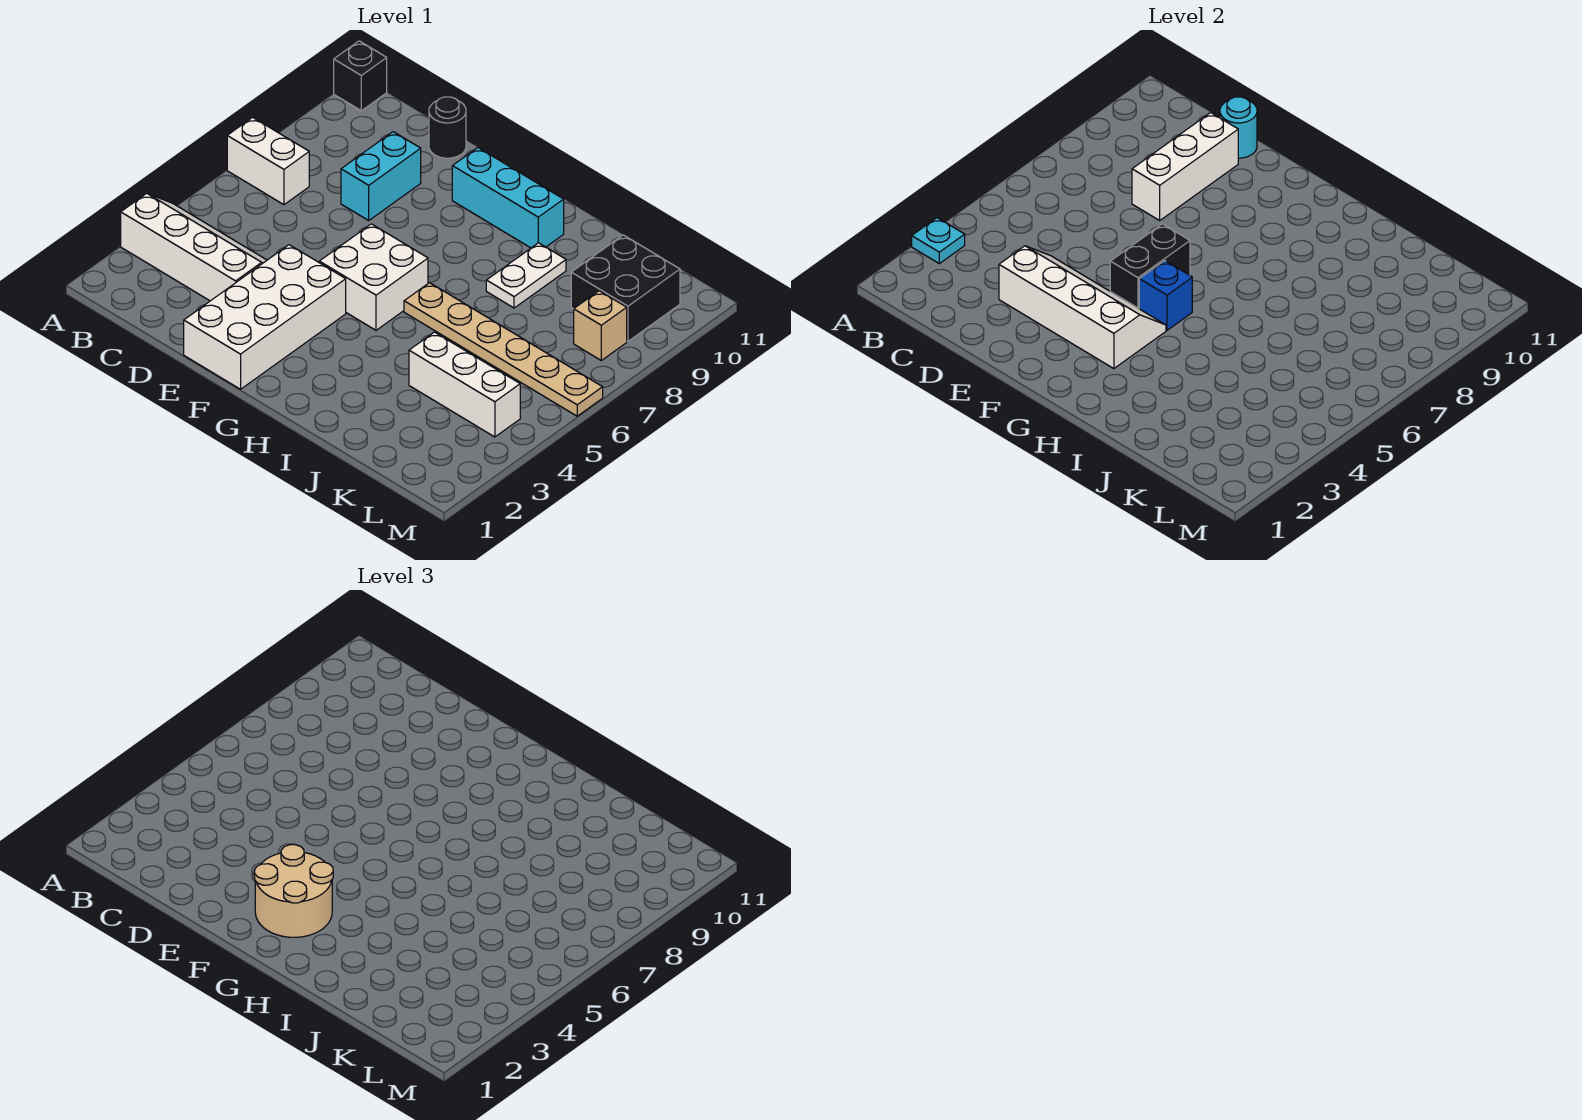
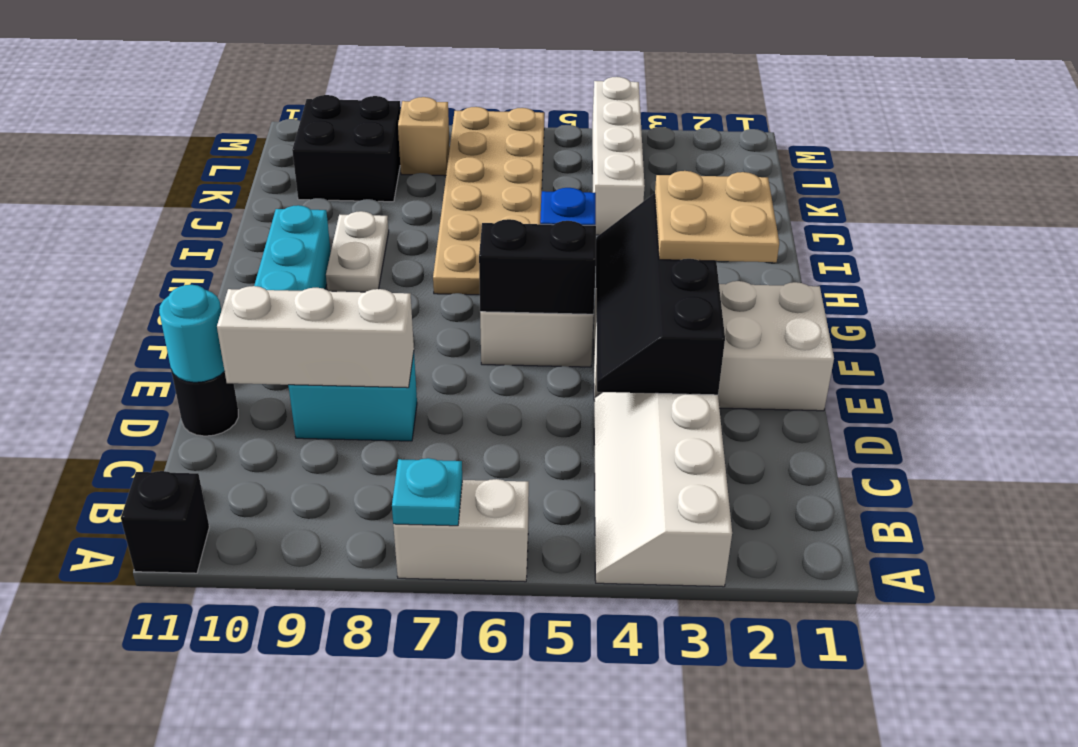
cyan 1x1 plate [912,218,965,264] -> cyan 1x1 plate moved to [392,458,462,526]
white 1x2 brick [227,117,309,205] -> white 1x2 brick turned to [393,479,529,582]
white 2x4 slope [999,246,1166,369] -> black 2x4 slope [596,194,725,395]
tan 2x2 round brick [254,845,333,937] -> tan 2x2 plate [655,171,779,262]
tan 1x6 plate [404,283,603,416] -> tan 2x6 plate [433,107,544,295]
white 1x2 plate [486,243,566,308] -> white 1x2 plate turned to [326,211,389,292]
white 1x3 brick [409,332,520,437] -> white 1x4 brick [592,77,645,235]

